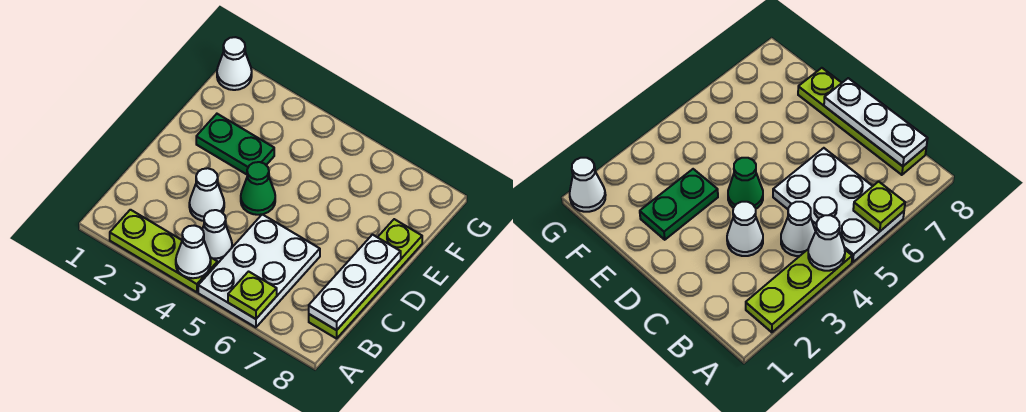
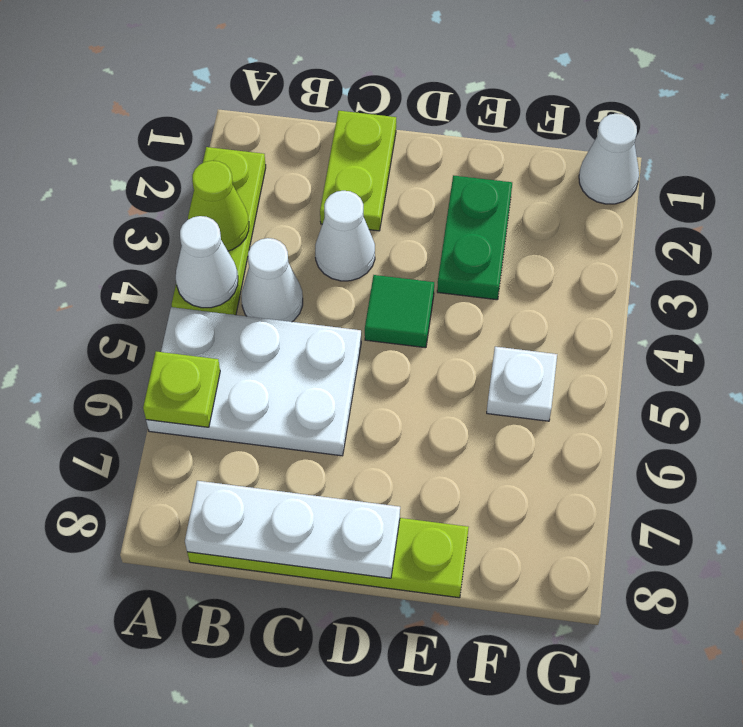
none -> lime 1x1 cone [188,161,249,251]
none -> lime 1x2 plate [320,111,396,231]
green 1x1 cone [241,162,275,215] -> green 1x1 tile [365,275,434,348]
none -> white 1x1 plate [487,347,557,421]

